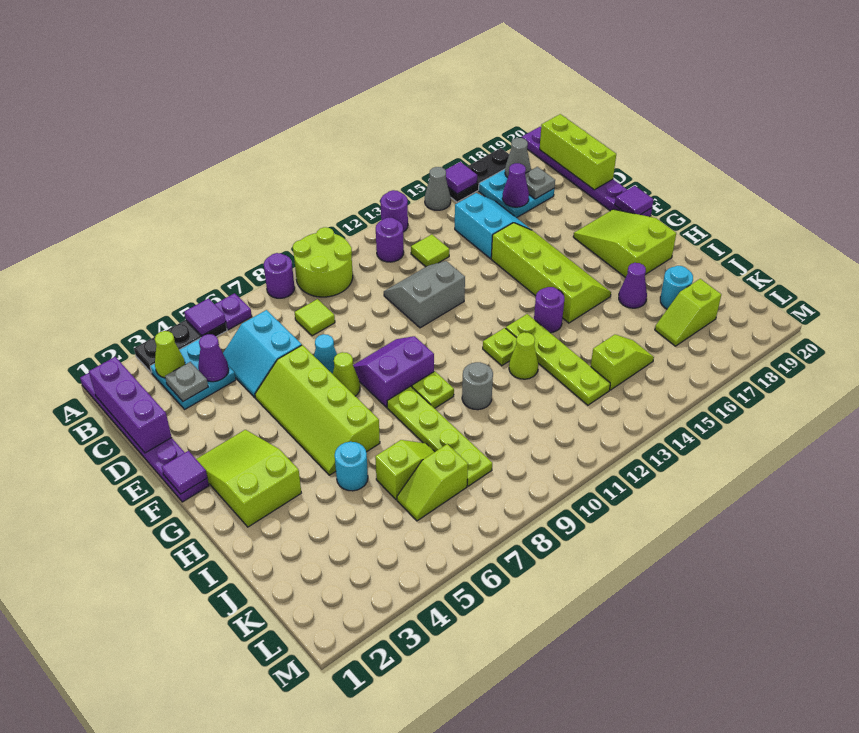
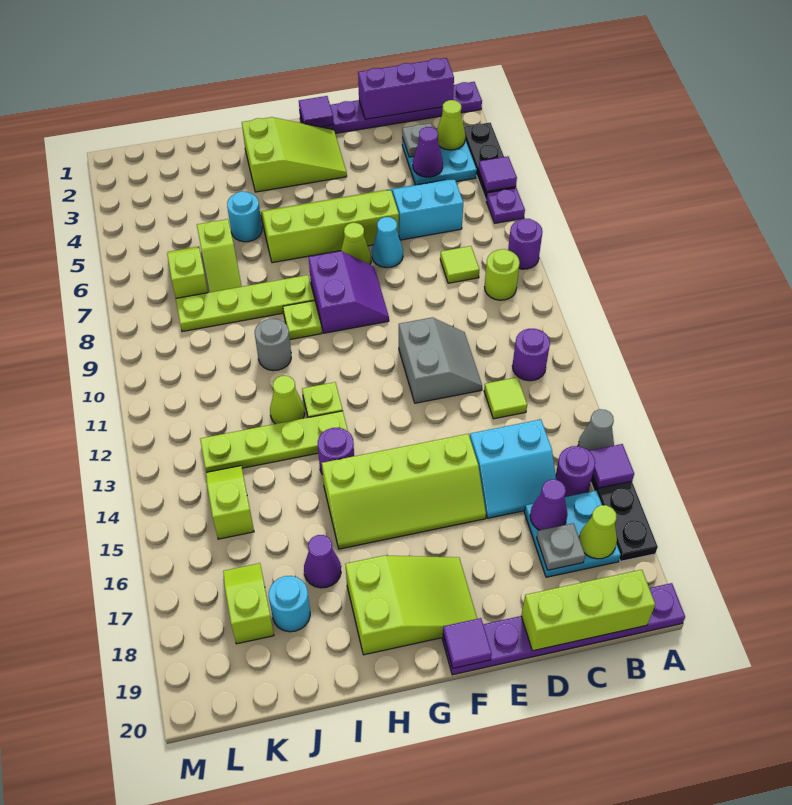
lime 2x2 round brick [293,227,353,297] -> lime 1x1 round brick [485,249,520,300]
purple 1x1 round brick [381,190,408,232] -> purple 1x1 round brick moved to [556,446,595,497]
grey 1x1 cone [505,138,531,178] -> lime 1x1 cone [579,505,617,559]
lime 1x2 slope [591,335,654,390] -> lime 1x2 slope turned to [206,466,254,539]

